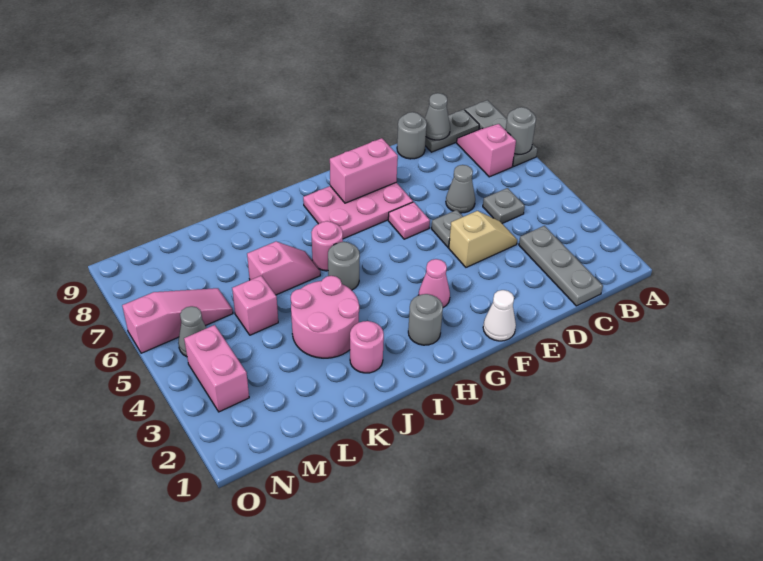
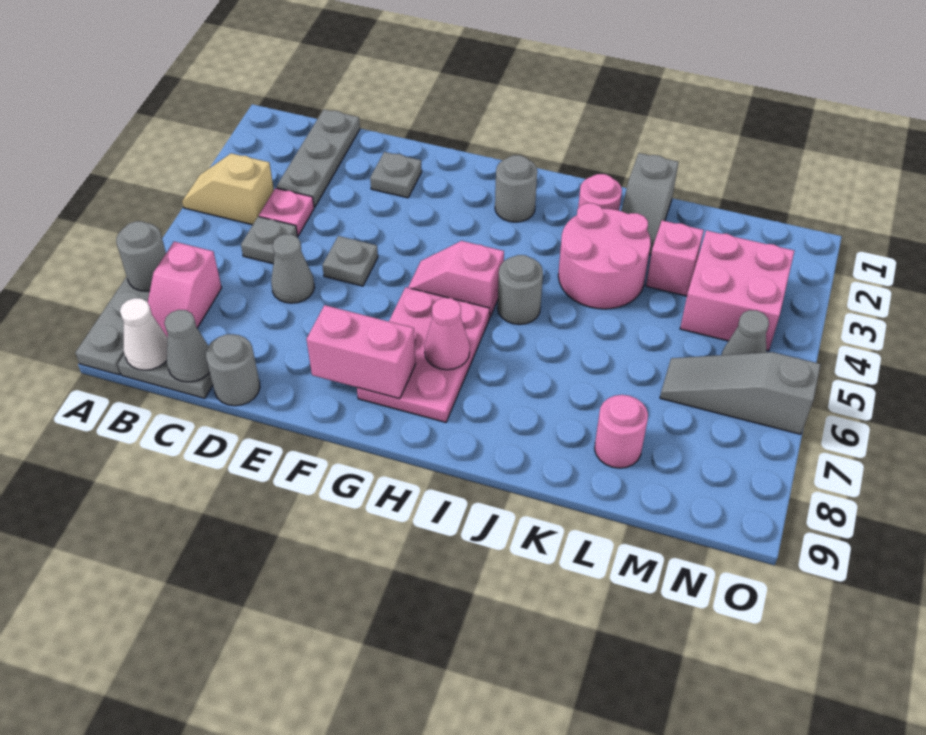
tan 1x2 slope [449,211,517,267] -> tan 1x2 slope moved to [182,153,274,225]
none -> grey 1x1 plate [370,152,422,198]
white 1x1 cone [483,290,516,341] -> white 1x1 cone moved to [120,298,167,370]
pink 1x1 plate [388,202,430,239] -> pink 1x1 plate moved to [259,188,314,236]
pink 2x3 plate [303,183,413,239] -> pink 2x3 plate turned to [357,287,490,422]
pink 1x1 cone [419,259,450,307] -> pink 1x1 cone moved to [424,298,470,370]
pink 1x1 round brick [311,221,343,271] -> pink 1x1 round brick moved to [595,395,648,468]
pink 1x2 slope [247,242,320,295] -> pink 1x2 slope moved to [408,241,504,318]
none -> grey 1x2 slope [621,153,678,254]
pink 1x1 brick [232,276,278,335] -> pink 1x1 brick moved to [646,220,704,296]
pink 1x3 slope [122,288,233,353] -> grey 1x3 slope [660,352,821,434]
pink 1x2 brick [184,325,249,412] -> pink 2x2 brick [680,230,794,351]

